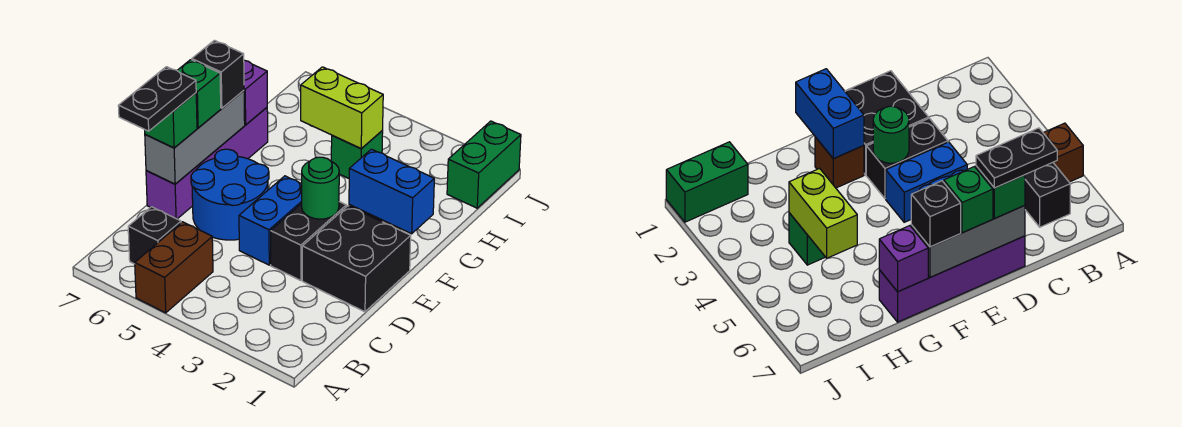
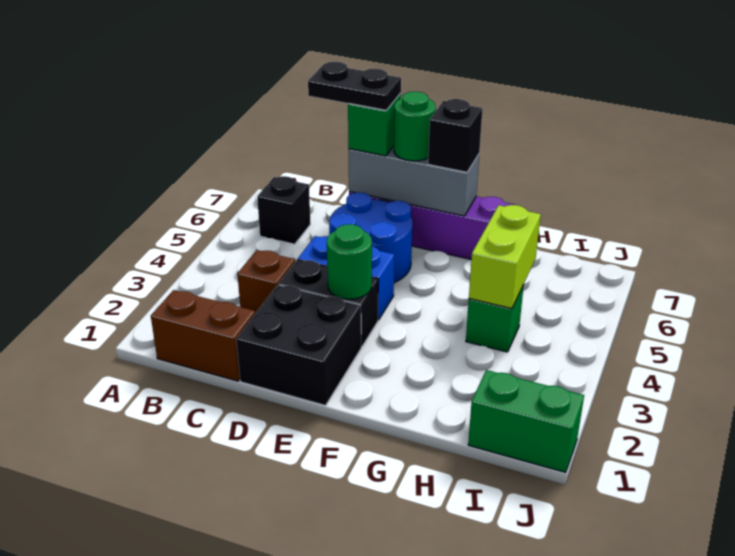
brown 1x2 brick [135,222,213,313] -> brown 1x2 brick moved to [151,290,255,381]
green 1x1 brick [177,60,221,128] -> green 1x1 round brick [394,92,436,161]
blue 1x2 brick [349,149,434,234] -> none
brown 1x1 brick [815,137,864,188] -> brown 1x1 brick moved to [237,250,295,313]
purple 1x1 brick [244,60,267,125] -> none

